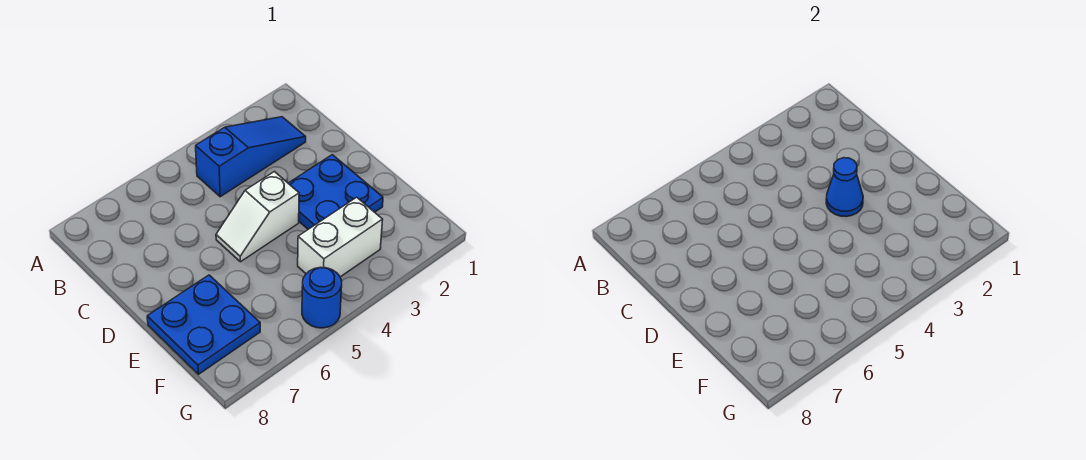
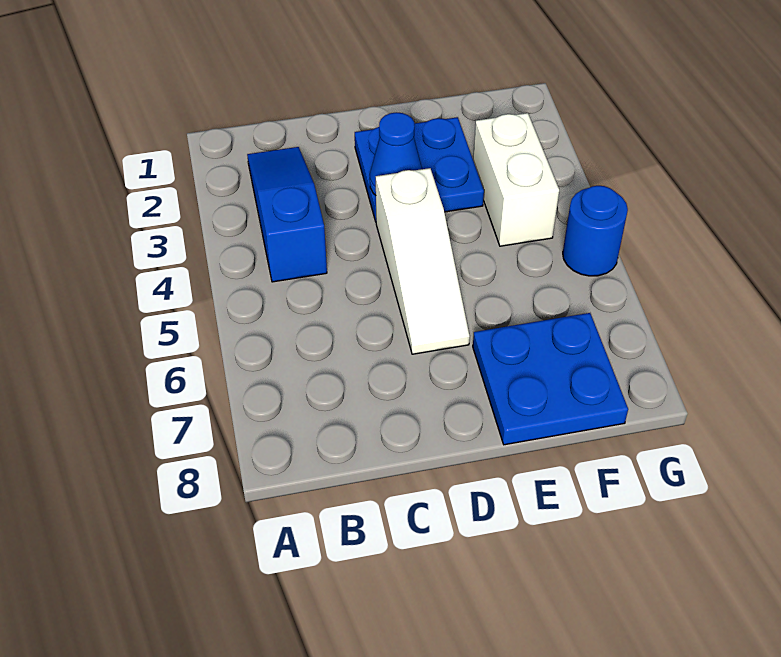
white 1x2 slope [216,172,299,262] -> white 1x3 slope [376,168,470,354]

